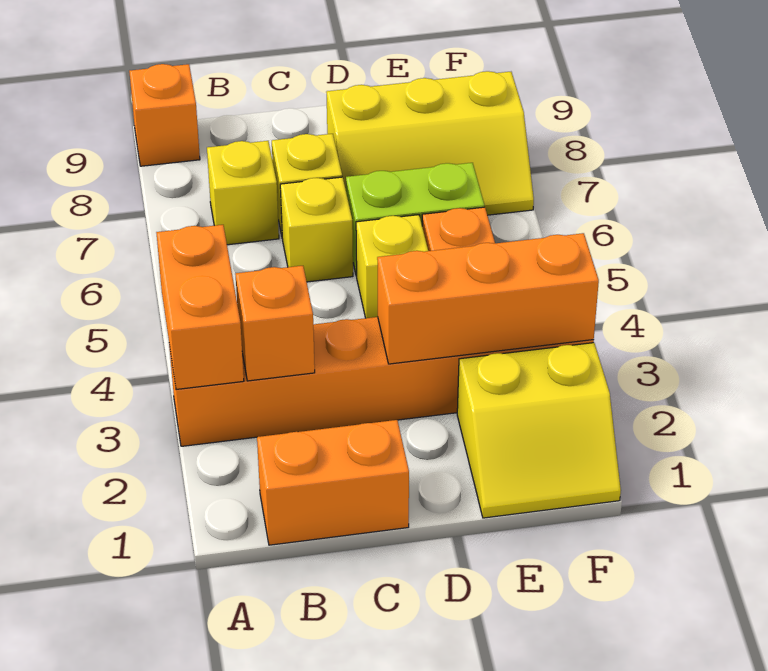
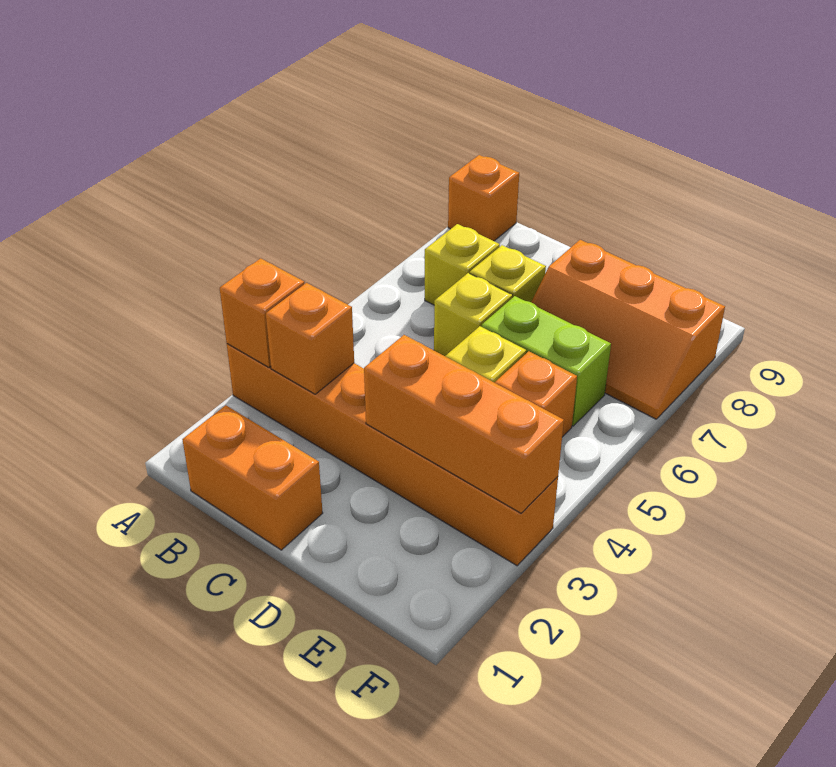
orange 1x2 brick [156,225,244,389] -> orange 1x1 brick [220,258,304,367]
yellow 2x3 slope [327,71,534,215] -> orange 2x3 slope [531,240,725,419]
yellow 2x2 slope [457,343,621,518] -> none

